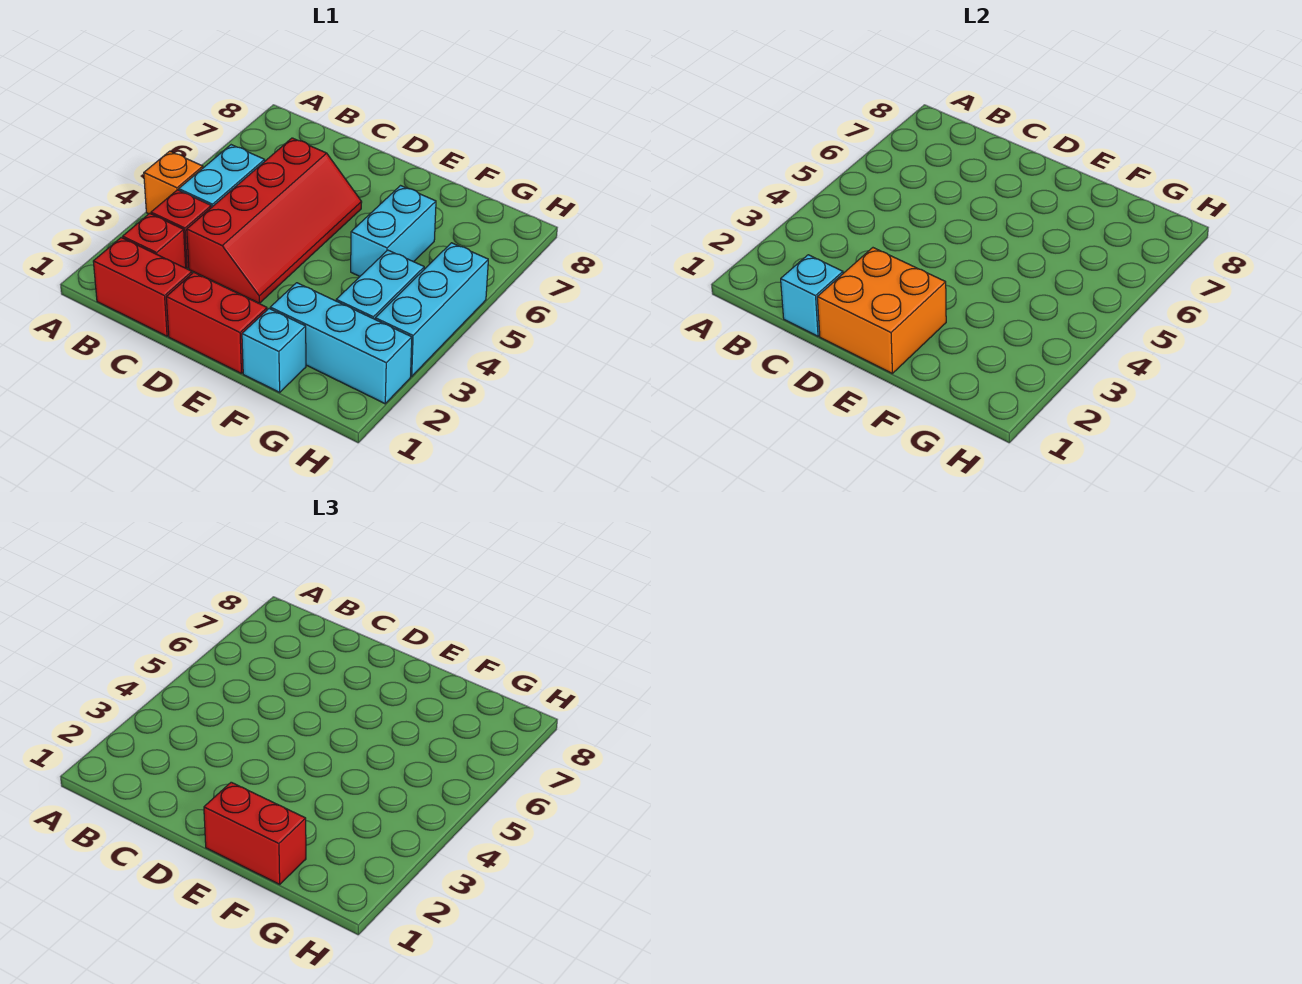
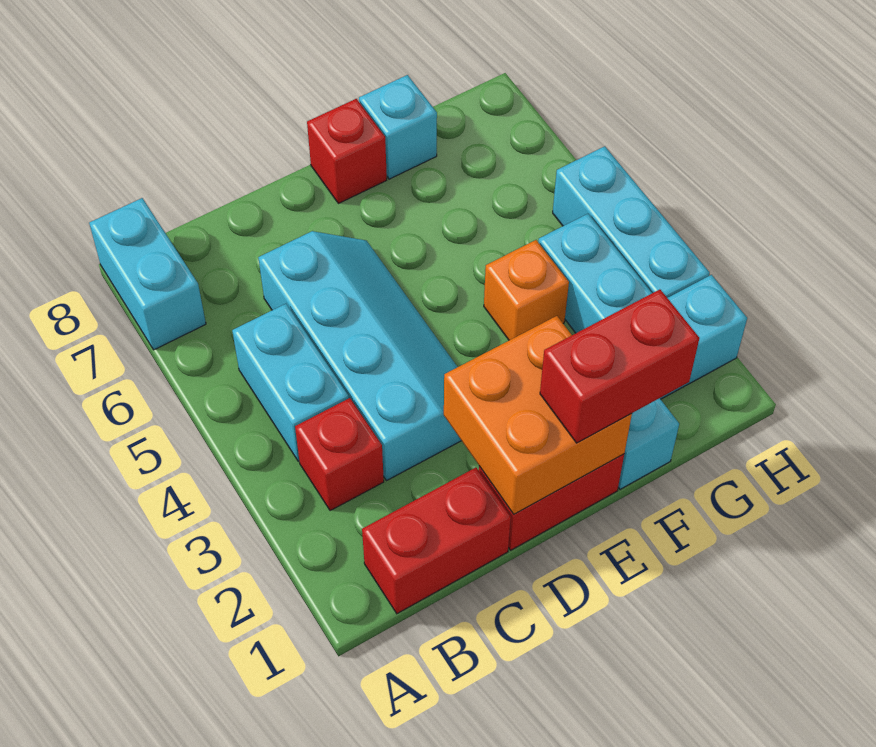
orange 1x1 brick [144,151,203,214] -> orange 1x1 brick moved to [484,240,569,340]
red 1x1 brick [123,213,186,268] -> red 1x1 brick moved to [307,99,387,204]
cyan 1x1 brick [781,255,843,336] -> cyan 1x1 brick moved to [359,75,437,179]
red 2x4 slope [187,138,362,303] -> cyan 2x4 slope [258,231,461,481]
cyan 1x2 brick [351,186,436,276] -> cyan 1x2 brick moved to [89,198,206,350]

